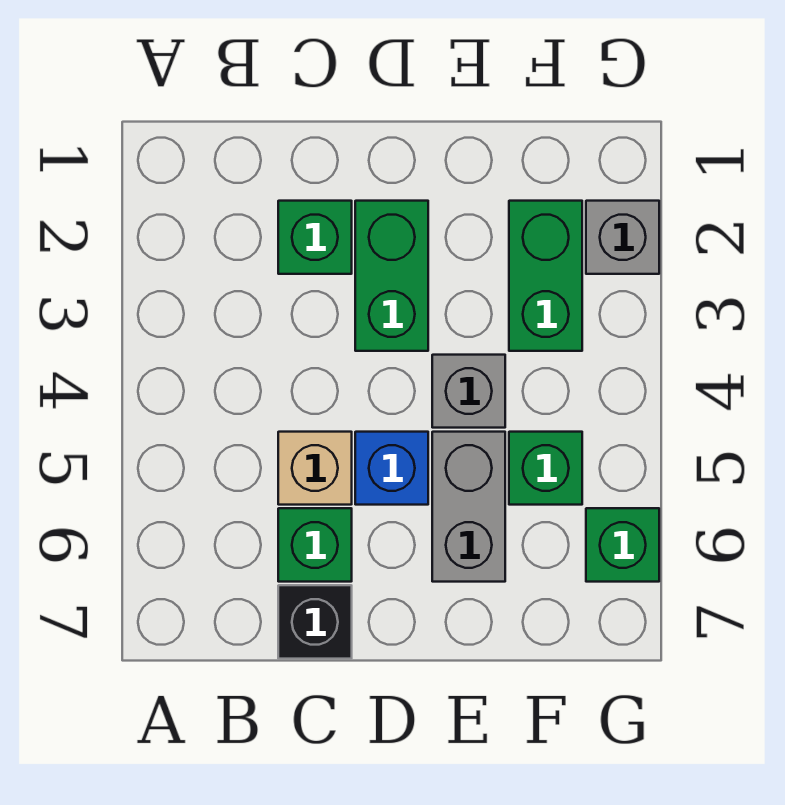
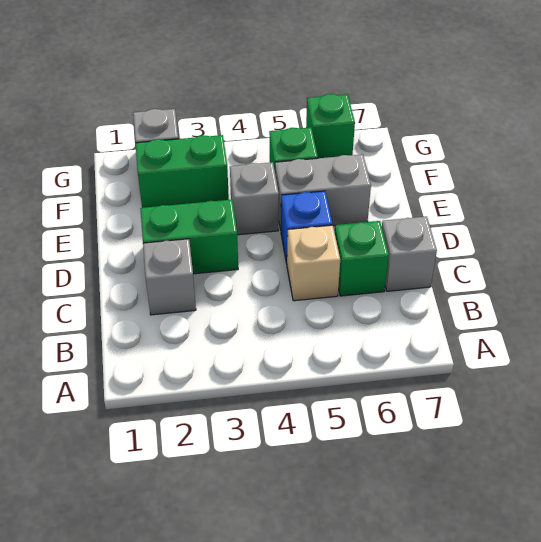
green 1x1 brick [278,201,352,274] -> grey 1x1 brick [143,239,196,315]
black 1x1 brick [278,585,352,659] -> grey 1x1 brick [382,216,437,291]

